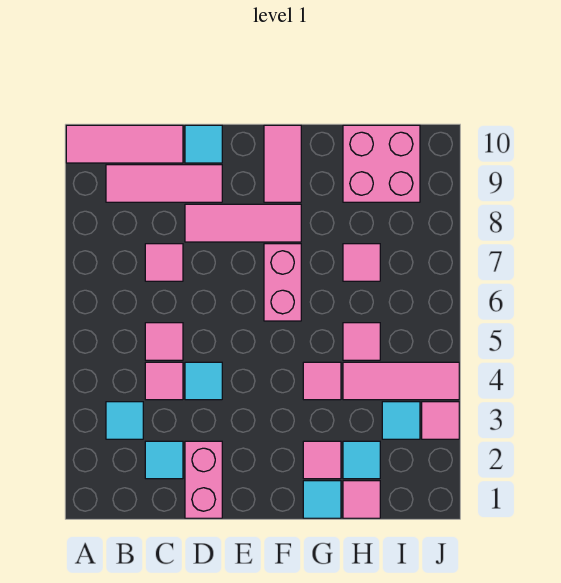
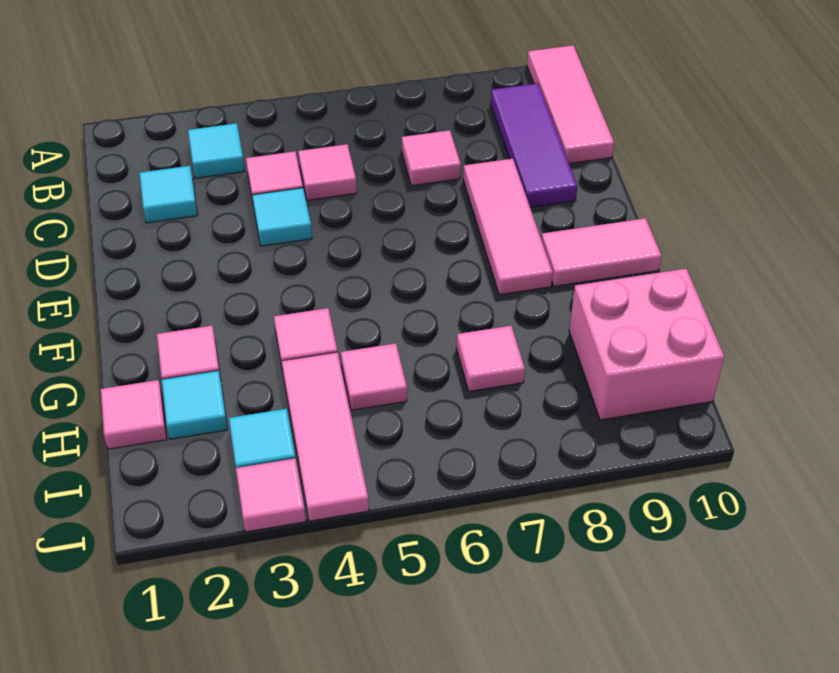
pink 1x3 tile [106,165,222,202] -> purple 1x3 tile [491,83,577,207]
pink 1x2 brick [185,441,222,518] -> none
cyan 1x1 tile [185,125,222,163] -> none
pink 1x2 brick [264,244,301,321] -> none
cyan 1x1 tile [303,481,341,518] -> none

